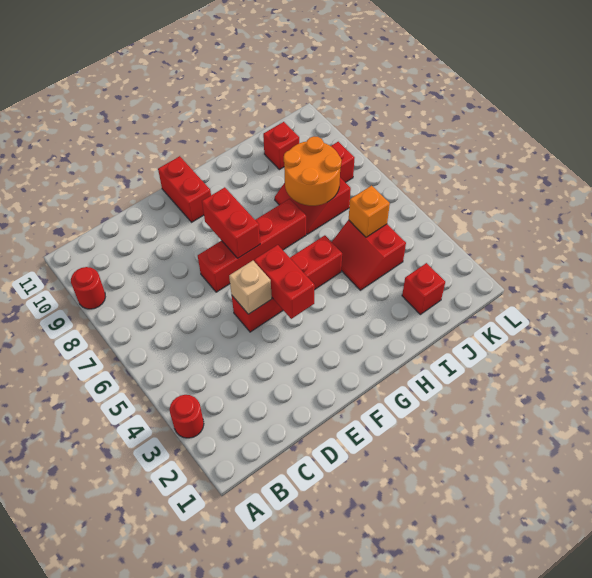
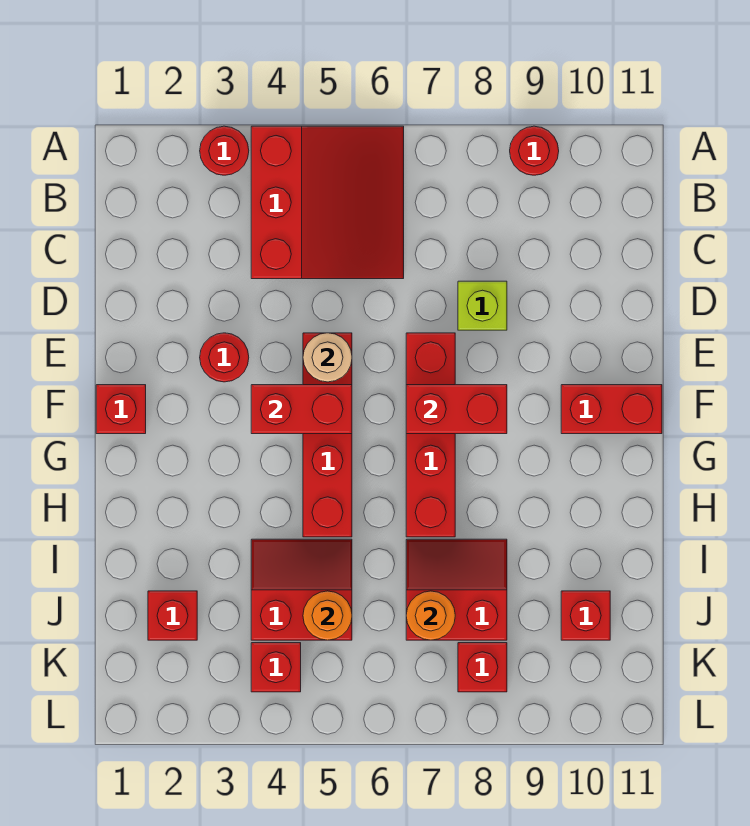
none -> red 3x3 slope [251,126,404,279]
none -> lime 1x1 brick [458,281,507,330]
none -> red 1x1 round brick [200,333,249,382]
tan 1x1 brick [229,261,272,314] -> tan 1x1 round brick [303,333,352,382]
none -> red 1x1 brick [96,385,146,434]
orange 2x2 round brick [284,136,342,206] -> orange 1x1 round brick [406,591,455,640]
orange 1x1 brick [349,186,390,237] -> orange 1x1 round brick [303,591,352,640]
none -> red 1x1 brick [251,643,301,692]

